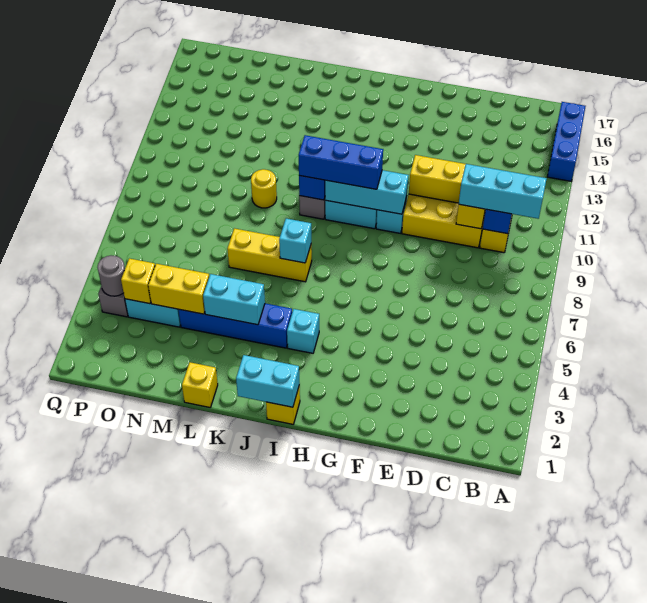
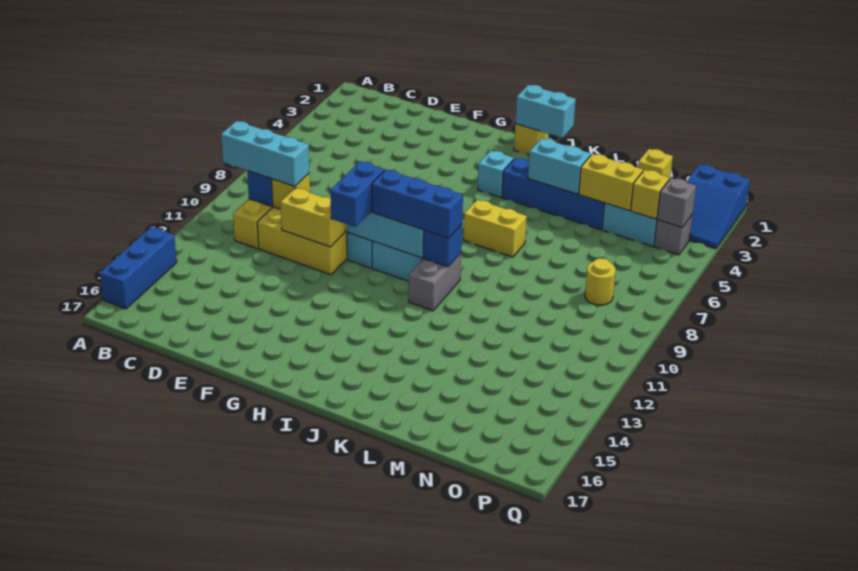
none -> blue 1x2 brick [330,161,384,227]
yellow 1x3 brick [227,228,312,282] -> yellow 1x2 brick [464,200,527,257]
cyan 1x1 brick [279,219,311,263] -> none
yellow 1x1 brick [182,362,218,407] -> yellow 1x1 brick moved to [638,149,673,179]
yellow 1x1 round brick [251,169,277,208] -> yellow 1x1 round brick moved to [585,258,616,305]
none -> blue 2x3 slope [687,164,750,248]
grey 1x1 round brick [97,255,125,296] -> grey 1x1 brick [657,178,696,227]

